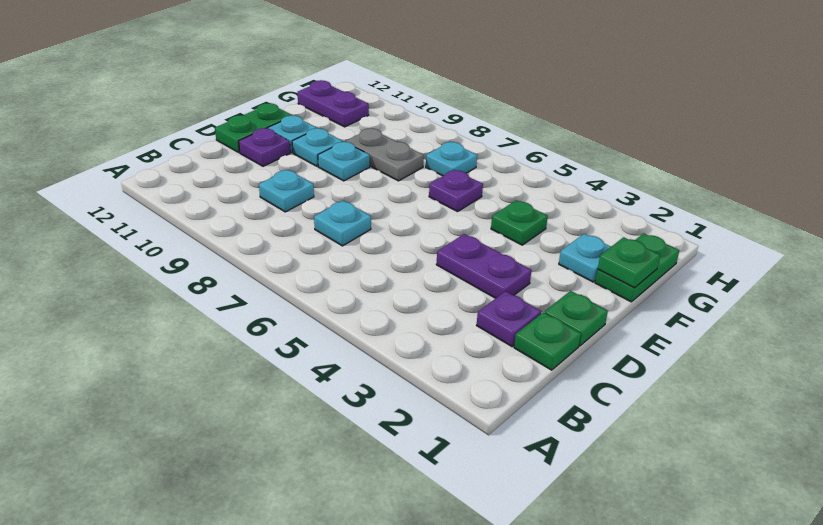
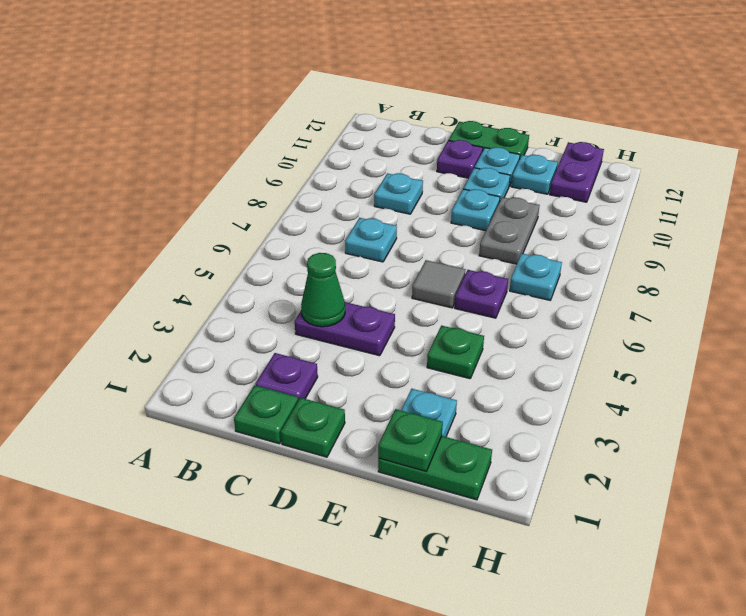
none -> green 1x1 cone [301,253,345,327]
purple 1x2 plate [436,234,532,298] -> purple 1x2 plate turned to [295,302,395,356]
none -> grey 1x1 tile [412,260,466,308]
none -> cyan 1x1 plate [511,155,558,194]

